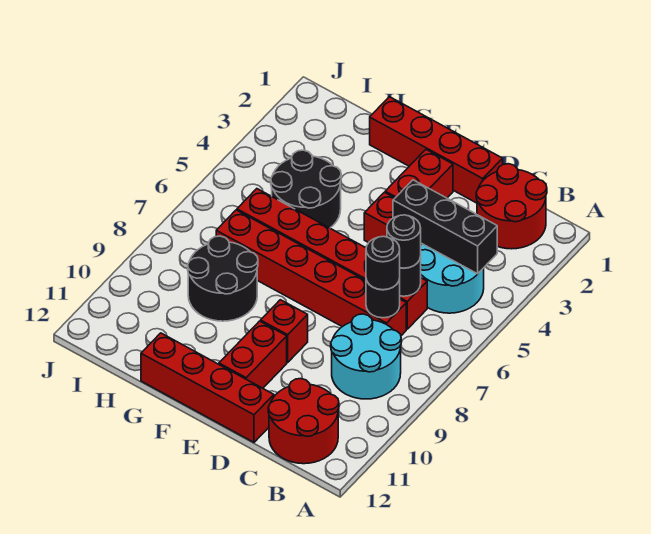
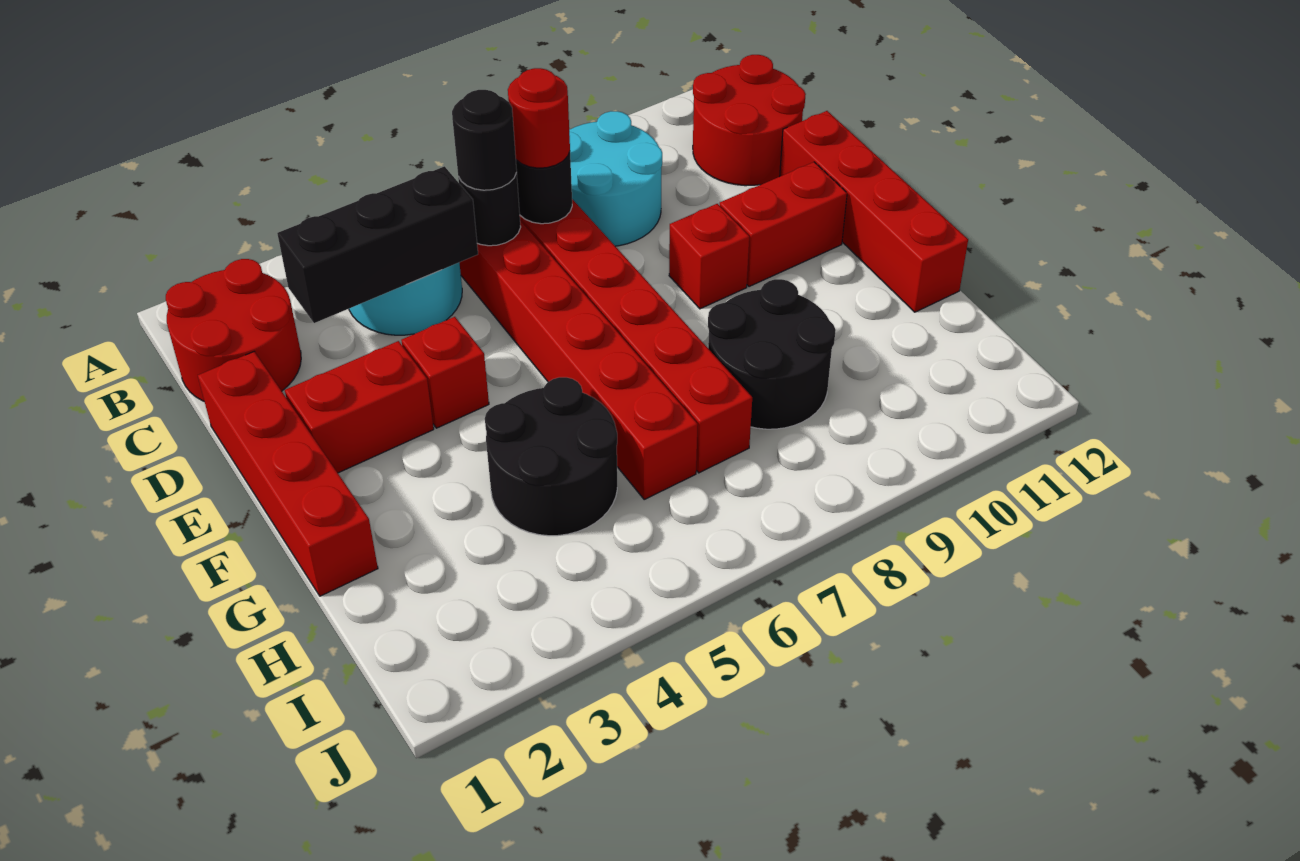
black 1x3 brick [393,180,497,274] -> black 1x3 brick turned to [277,166,478,323]
black 1x1 round brick [366,236,400,290] -> red 1x1 round brick [508,68,570,168]

